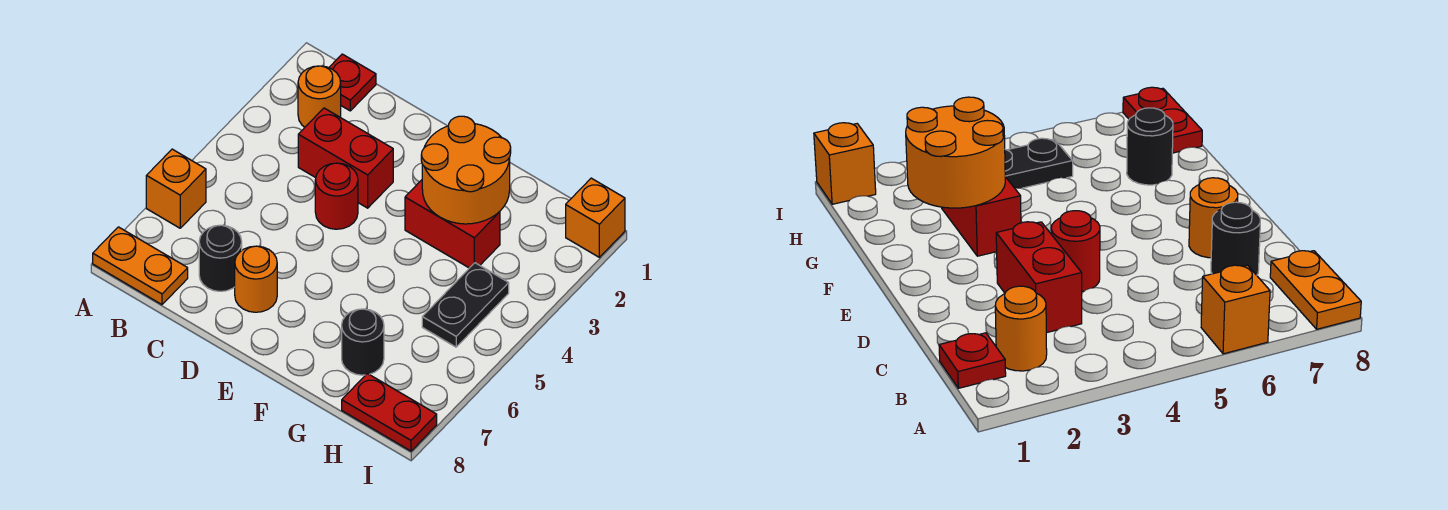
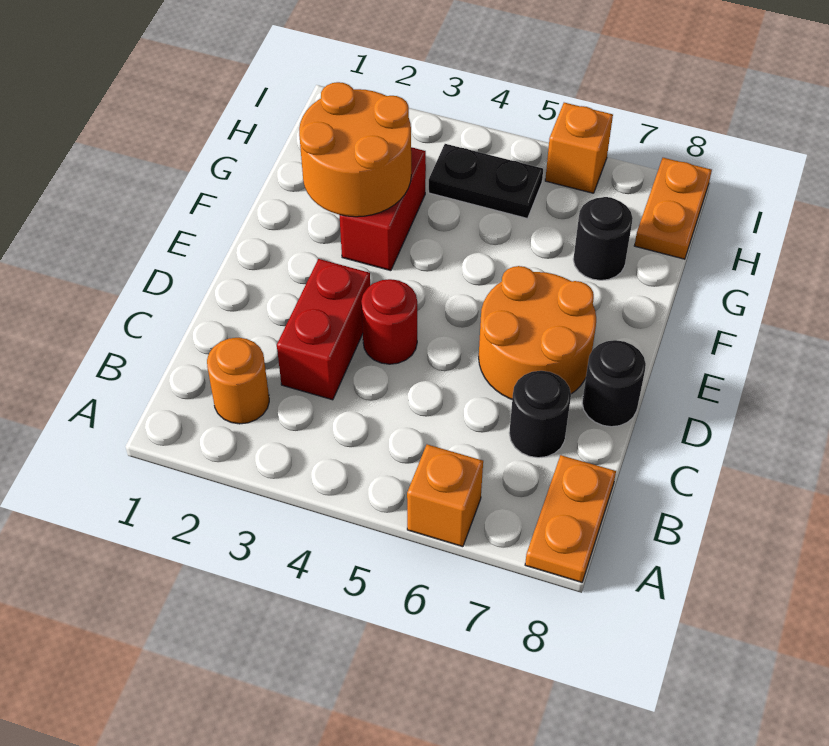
red 1x1 plate [329,54,376,111] -> none
orange 1x1 round brick [235,246,277,312] -> orange 2x2 round brick [479,266,596,399]
none -> black 1x1 round brick [582,340,646,427]
red 1x2 plate [342,373,437,451] -> orange 1x2 plate [634,158,712,259]
orange 1x1 brick [566,178,625,257] -> orange 1x1 brick moved to [545,103,613,193]

